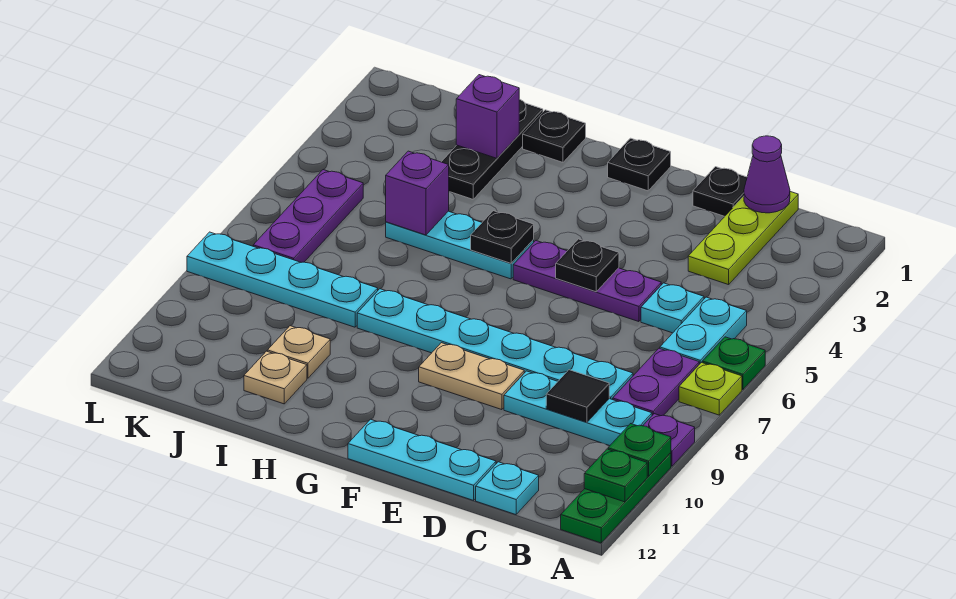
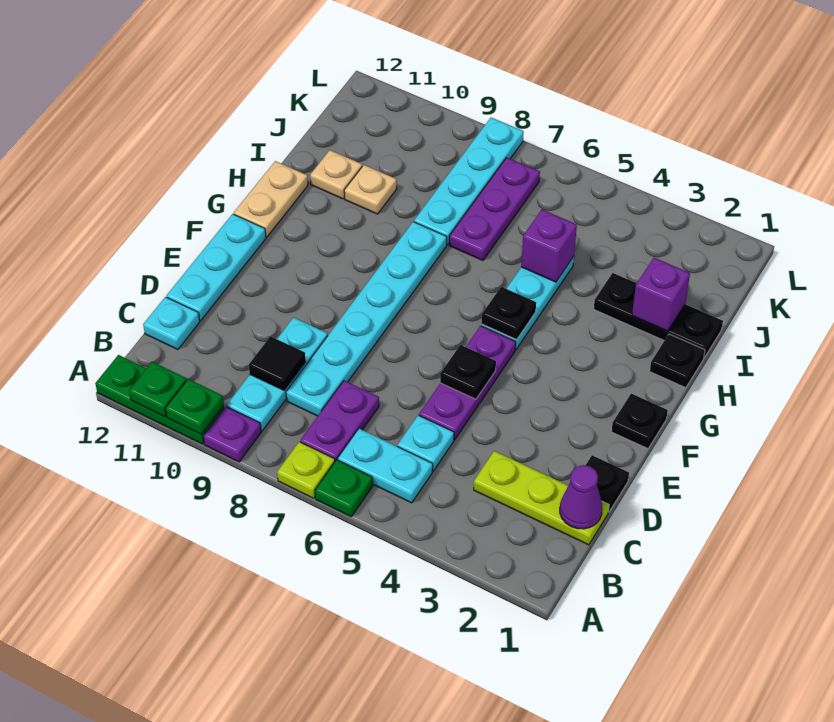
purple 1x2 plate [613,348,699,416] -> purple 1x2 plate turned to [300,381,379,461]
tan 1x2 plate [419,343,524,410] -> tan 1x2 plate moved to [234,161,308,237]
purple 1x3 plate [253,170,363,263] -> purple 1x3 plate turned to [449,158,540,261]

